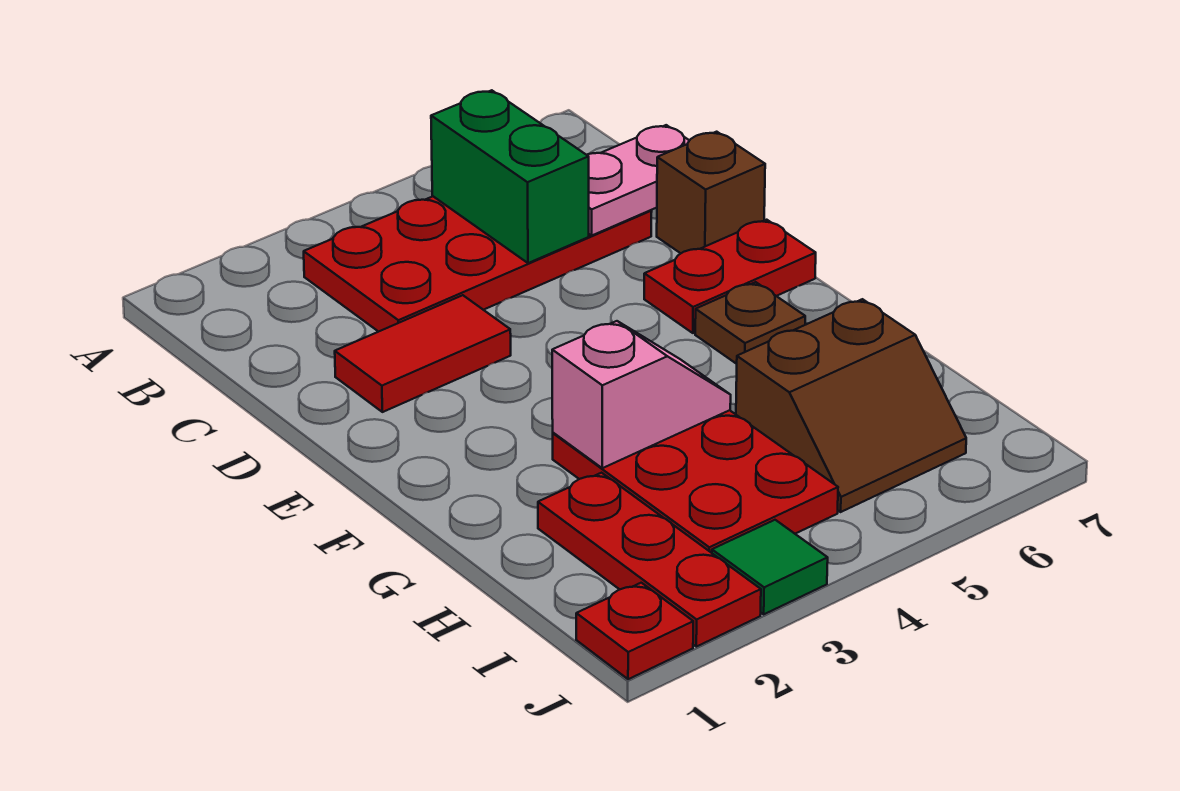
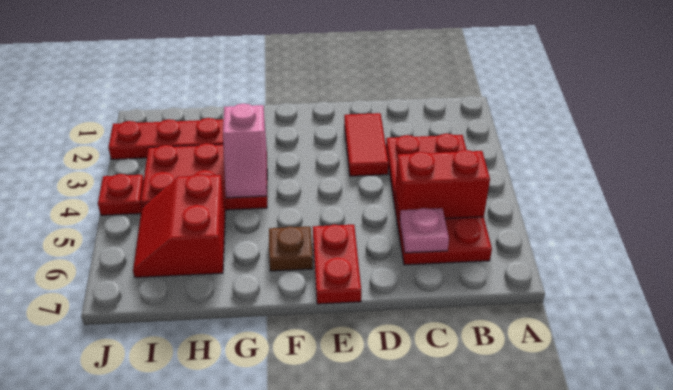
green 1x2 brick [431,90,589,263] -> red 1x2 brick [395,150,490,219]
pink 1x2 plate [587,125,690,235] -> pink 1x1 plate [400,208,449,253]
brown 1x1 brick [657,132,765,253] -> none
brown 2x2 slope [736,299,966,512] -> red 2x2 slope [133,174,225,277]
red 1x1 plate [576,583,693,679] -> red 1x1 plate moved to [98,174,144,215]
green 1x1 tile [712,520,828,614] -> none

